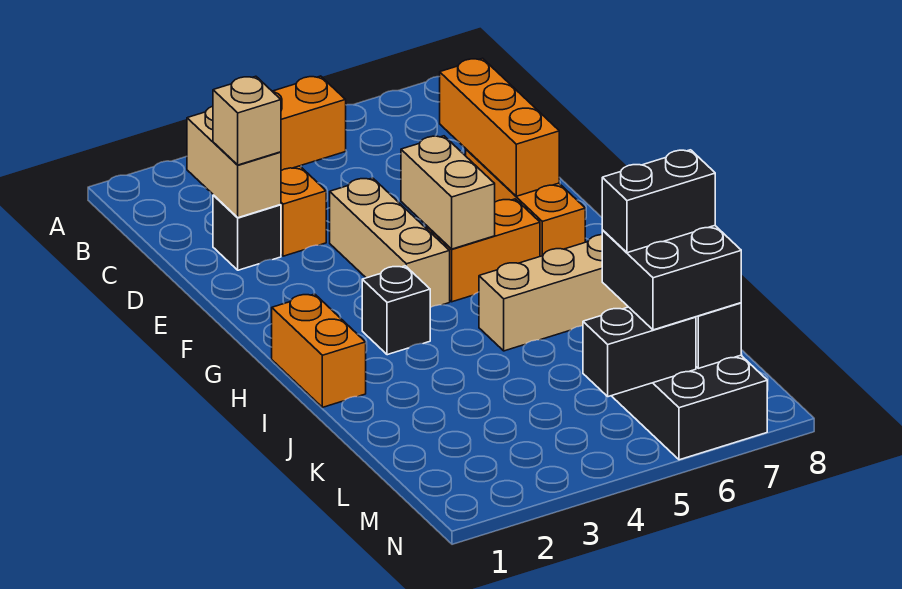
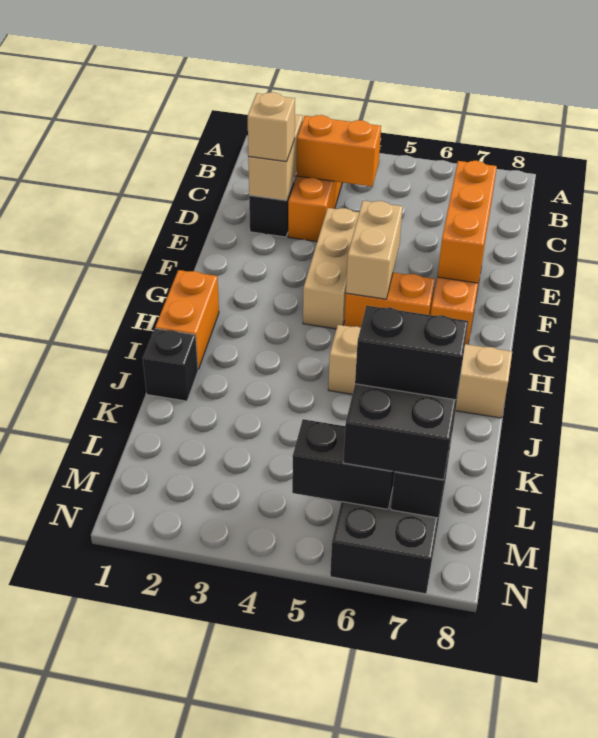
black 1x1 brick [362,266,430,355] -> black 1x1 brick moved to [143,329,198,401]

